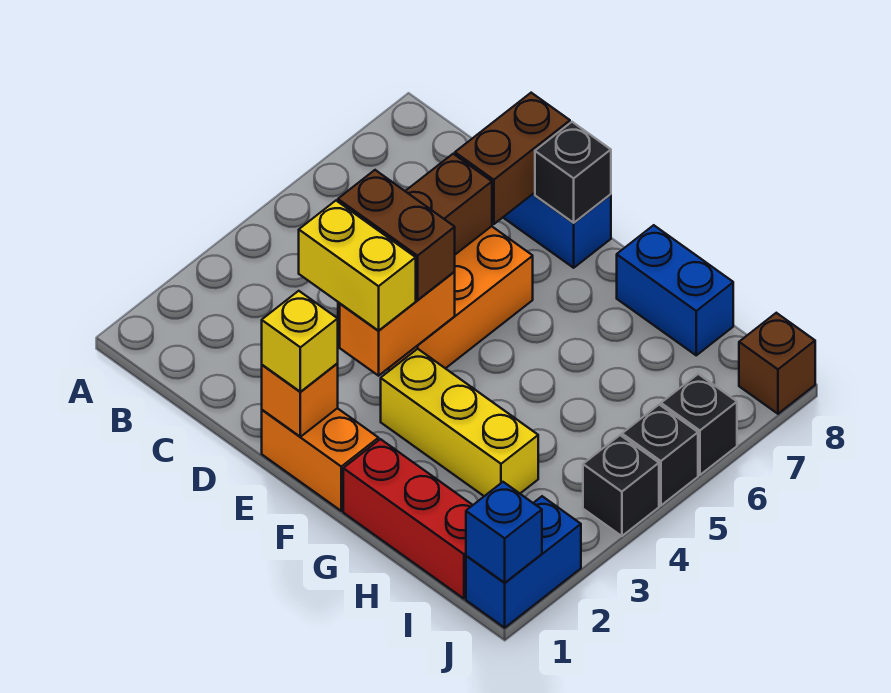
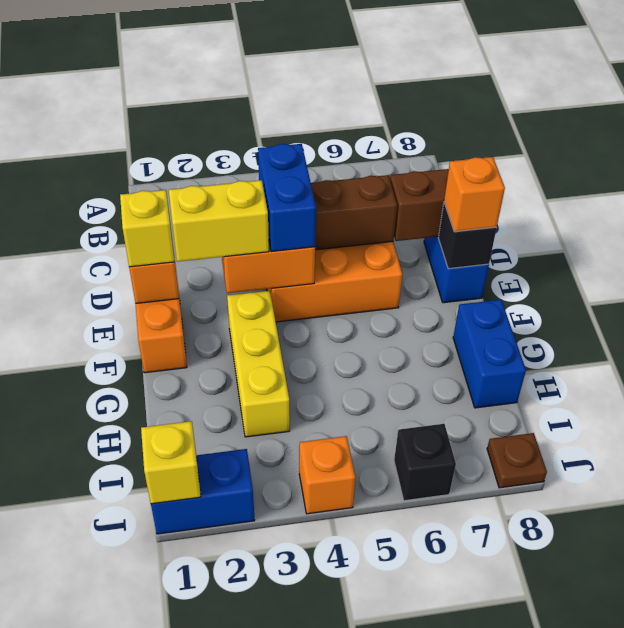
yellow 1x2 brick [299,201,416,331] -> yellow 1x2 brick turned to [169,180,269,262]
brown 1x2 brick [338,170,455,300] -> blue 1x2 brick [258,144,316,252]
none -> orange 1x1 brick [444,157,505,232]
red 1x3 brick [343,439,473,599] -> none
blue 1x1 brick [466,482,542,583] -> yellow 1x1 brick [141,421,201,504]
black 1x1 brick [583,435,659,536] -> orange 1x1 brick [299,436,355,514]
black 1x1 brick [622,405,698,506] -> none
brown 1x1 brick [739,313,815,414] -> brown 1x1 plate [487,433,547,488]

